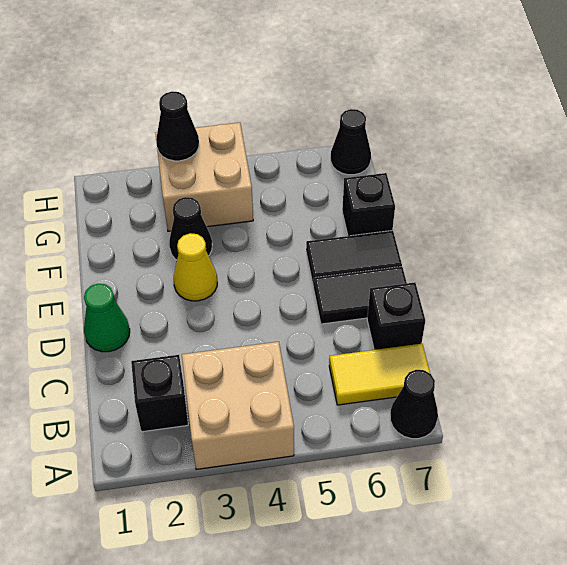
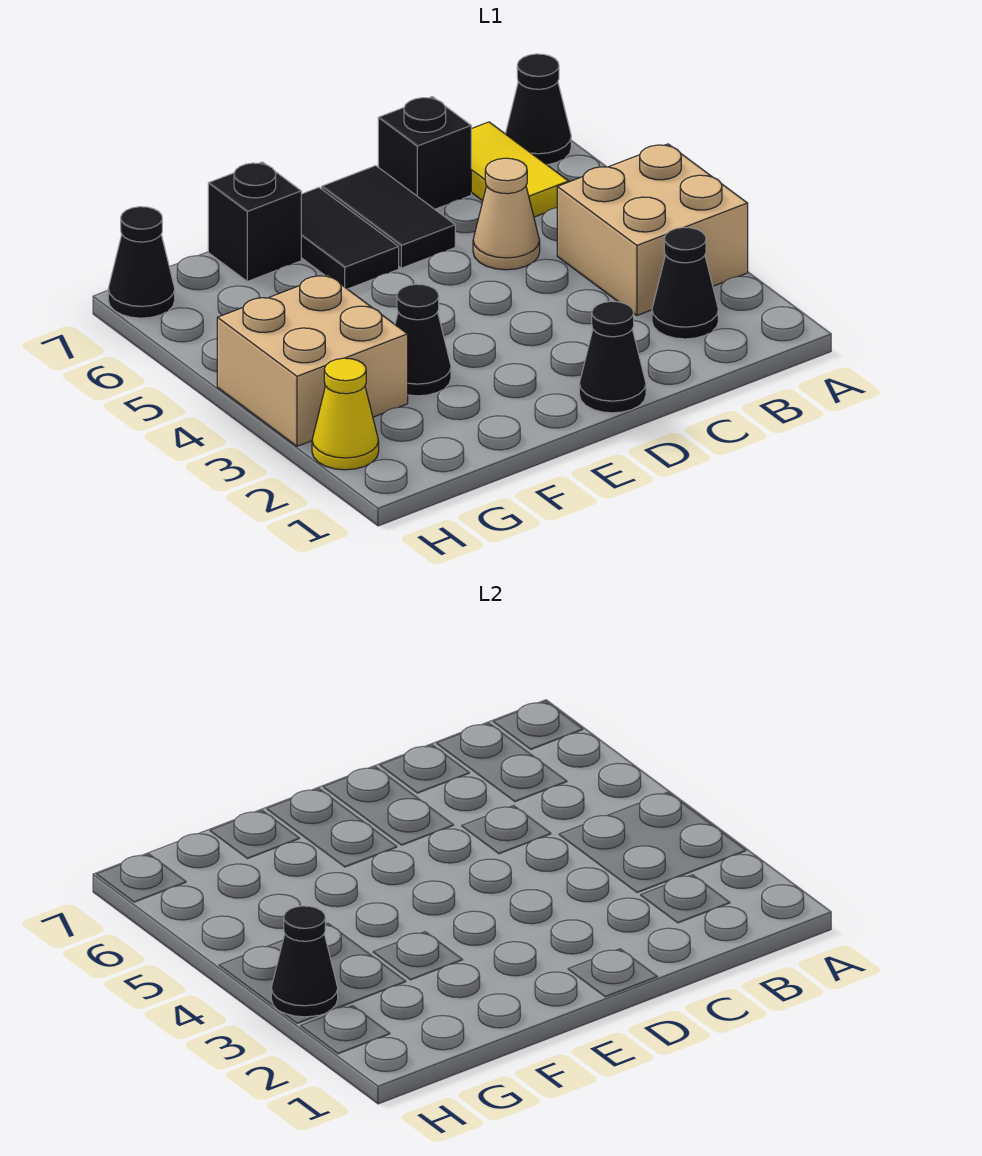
black 1x1 brick [131,355,188,432] -> black 1x1 cone [652,227,718,339]
none -> tan 1x1 cone [473,158,540,270]
green 1x1 cone [84,284,130,352] -> black 1x1 cone [579,301,646,413]
yellow 1x1 cone [174,233,217,301] -> yellow 1x1 cone moved to [312,358,379,470]

